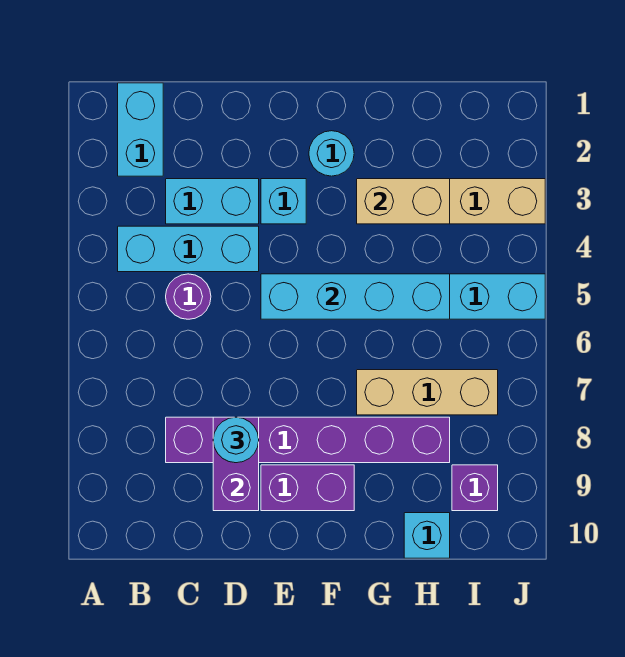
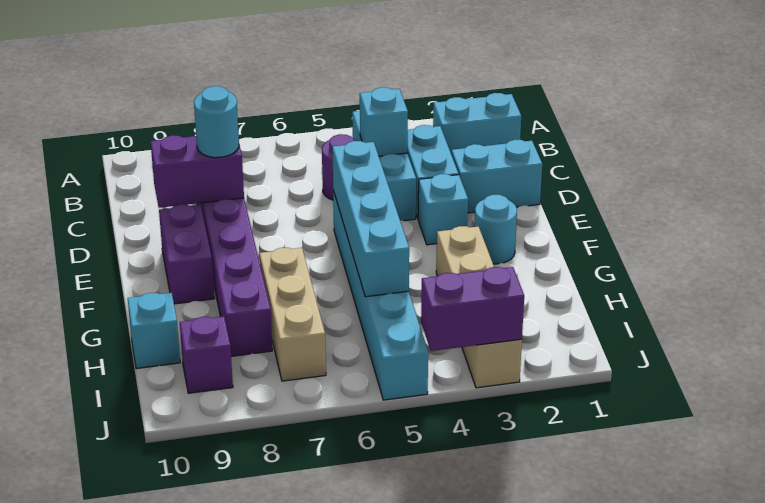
none -> cyan 1x1 brick [360,87,408,156]
none -> cyan 1x2 brick [451,140,542,213]
tan 1x2 brick [357,179,450,224] -> none
none -> purple 1x2 brick [421,267,524,351]

